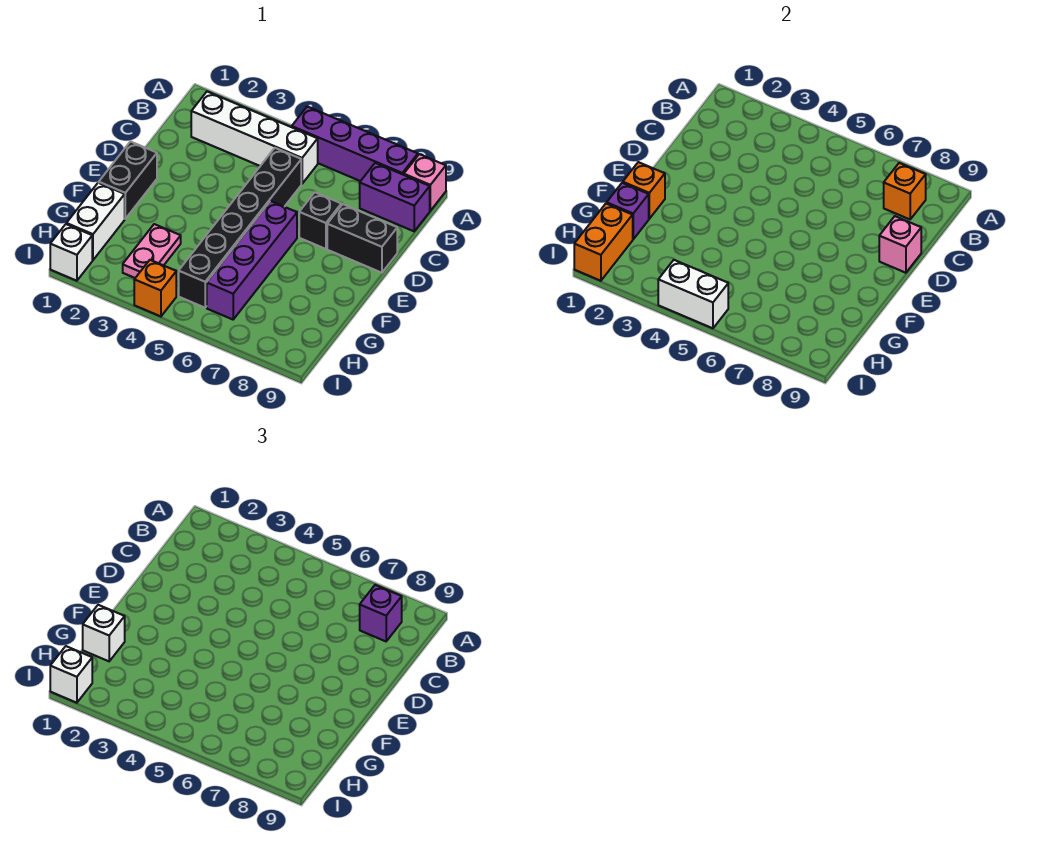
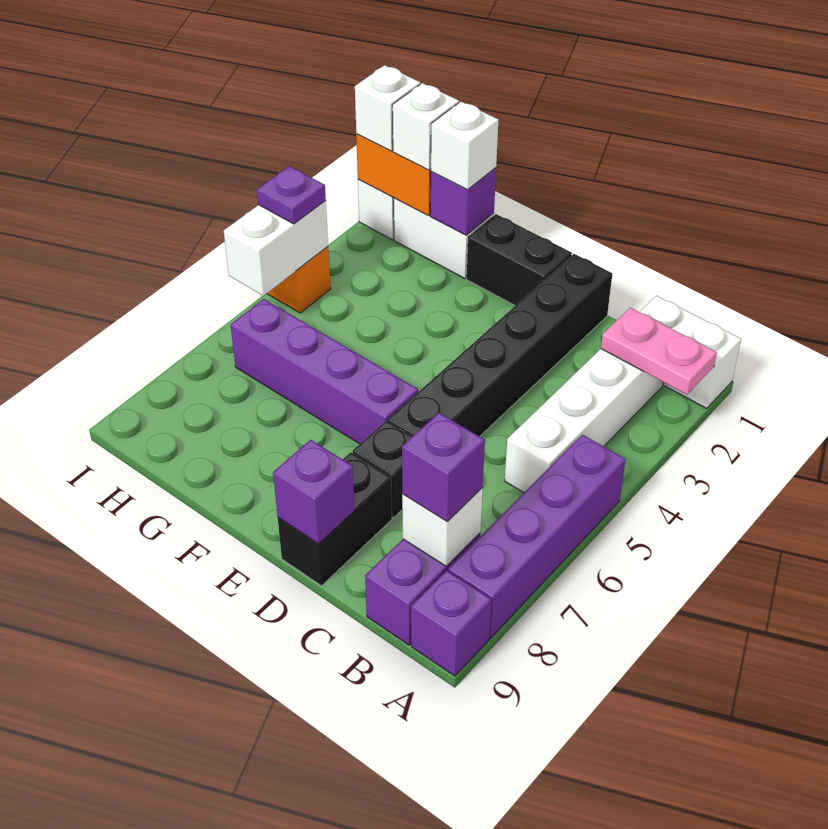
none -> white 1x2 brick [640,296,741,408]
pink 1x1 brick [404,154,446,211] -> purple 1x1 brick [411,570,492,676]
orange 1x1 brick [884,163,926,219] -> white 1x1 brick [402,488,483,566]
black 1x6 brick [179,148,301,308] -> black 1x6 brick turned to [388,254,612,436]
pink 1x1 brick [879,216,921,273] -> purple 1x1 brick [273,440,355,544]
orange 1x1 brick [623,162,665,219] -> none
pink 1x2 plate [123,224,181,278] -> pink 1x2 plate moved to [601,308,717,394]
none -> white 1x1 brick [392,83,459,170]
none -> purple 1x1 plate [257,166,326,224]

